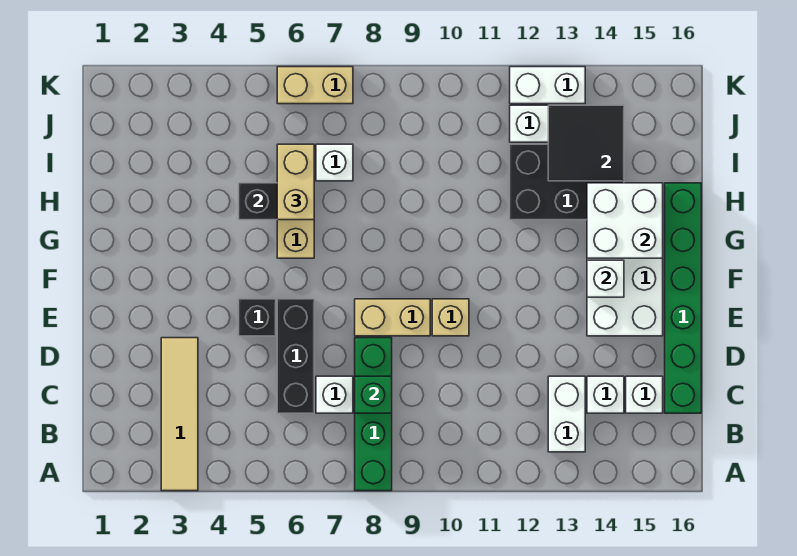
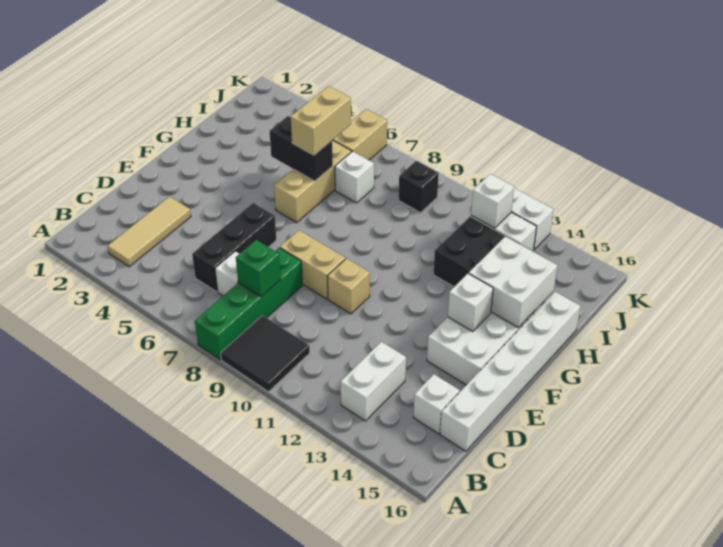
tan 1x4 tile [161,338,198,491] -> tan 1x3 tile [108,197,191,267]
white 1x1 brick [587,376,624,413] -> white 1x1 brick moved to [471,174,514,228]
green 1x6 brick [665,183,701,413] -> white 1x6 brick [440,292,580,451]
black 1x1 brick [239,299,276,336] -> black 1x1 brick moved to [399,161,439,213]
black 2x2 tile [548,105,624,181] -> black 2x2 tile moved to [221,315,310,392]
tan 1x2 brick [277,67,353,104] -> tan 1x2 brick turned to [333,109,387,160]

